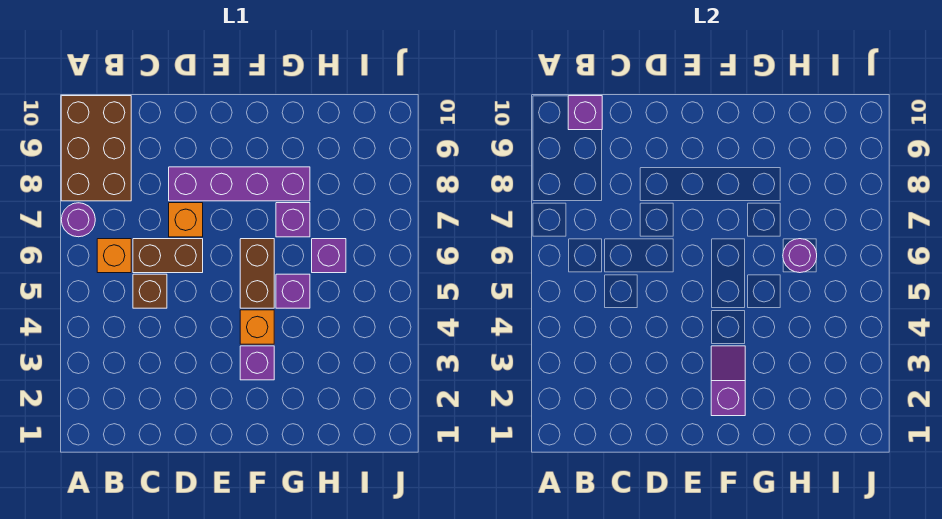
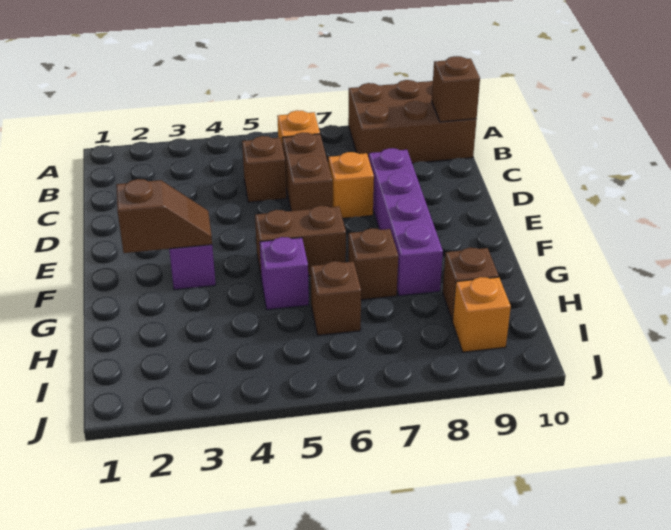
purple 1x1 round brick [61,203,95,237] -> none
purple 1x1 brick [568,96,602,130] -> brown 1x1 brick [432,56,480,122]
purple 1x2 slope [711,346,745,416] -> brown 1x2 slope [116,179,212,253]
orange 1x1 brick [240,310,274,344] -> orange 1x1 brick moved to [453,277,511,352]
purple 1x1 brick [276,203,310,237] -> brown 1x1 brick [348,228,398,300]
purple 1x1 brick [312,239,346,273] -> brown 1x1 brick [311,261,361,335]
purple 1x1 round brick [783,239,817,273] -> none
none -> brown 1x1 brick [443,248,499,321]

